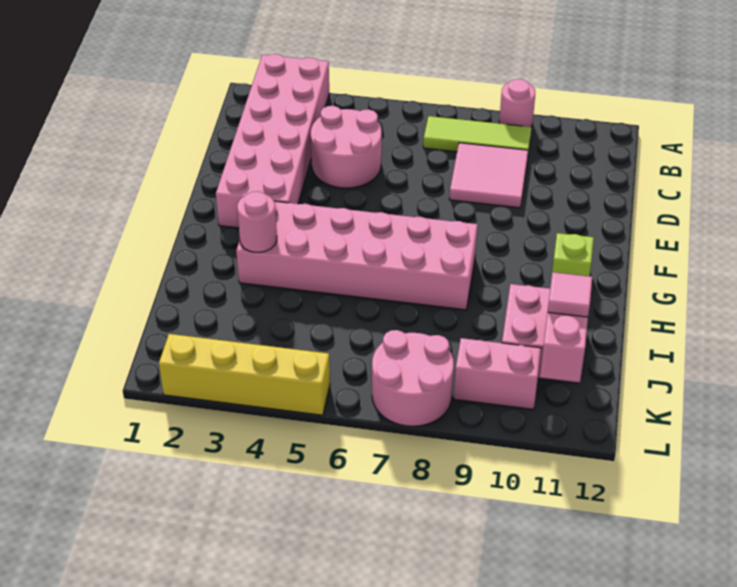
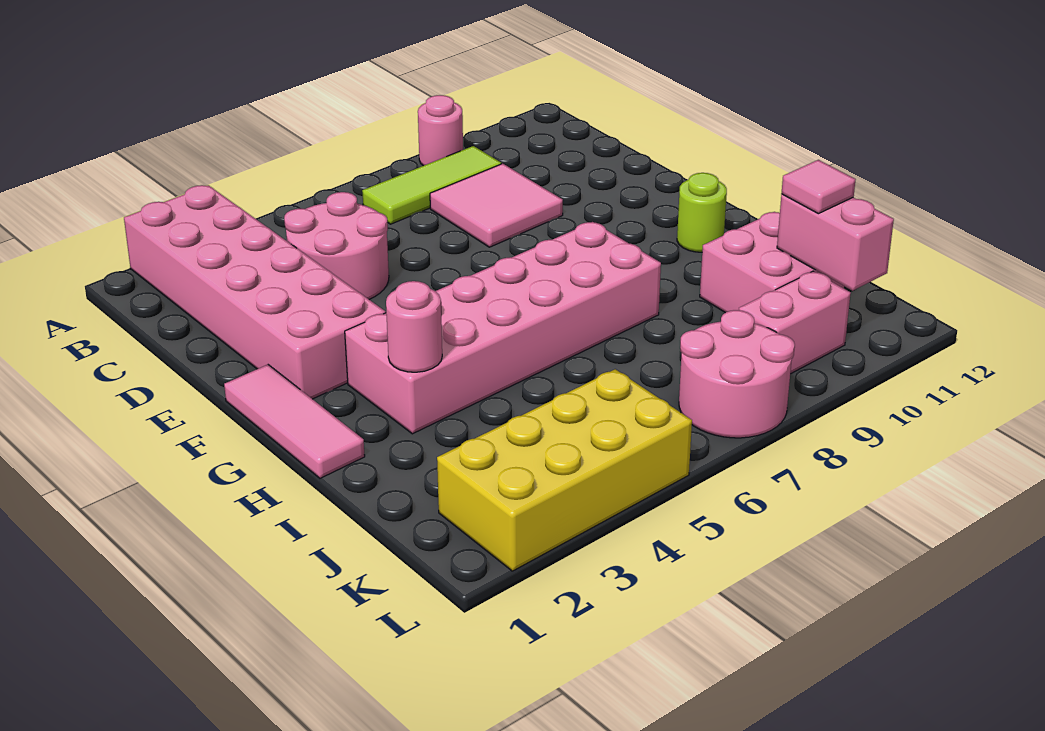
none -> pink 1x3 tile [224,365,365,478]
lime 1x1 brick [552,233,594,276] -> lime 1x1 round brick [677,173,727,252]
yellow 1x4 brick [159,334,330,415] -> yellow 2x4 brick [437,369,692,571]

